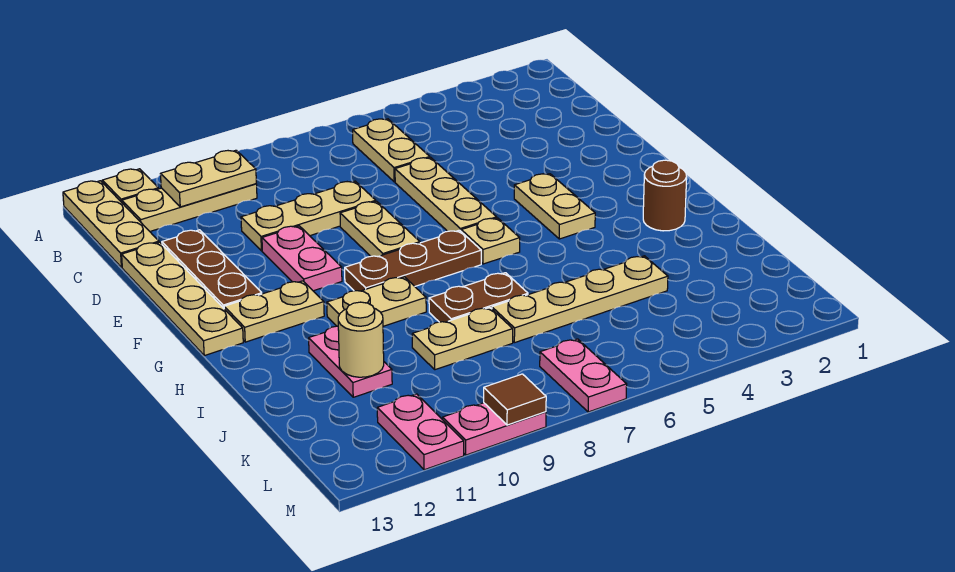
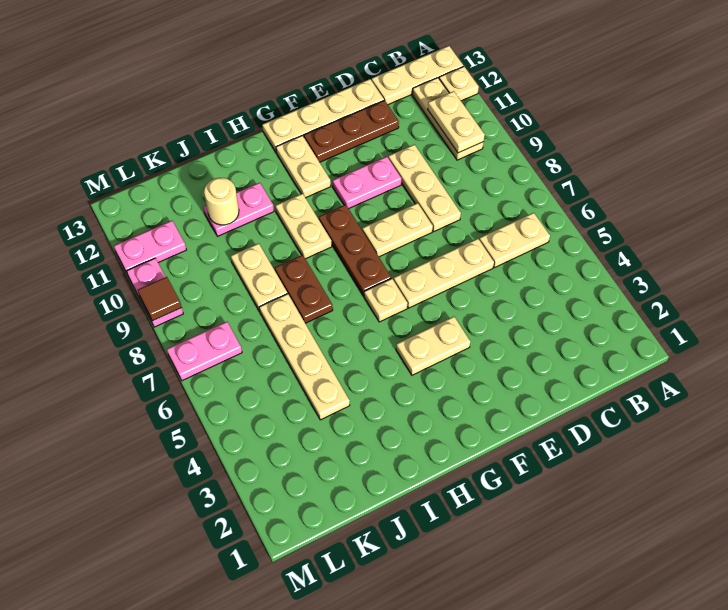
brown 1x1 round brick [643,160,687,231] -> none

